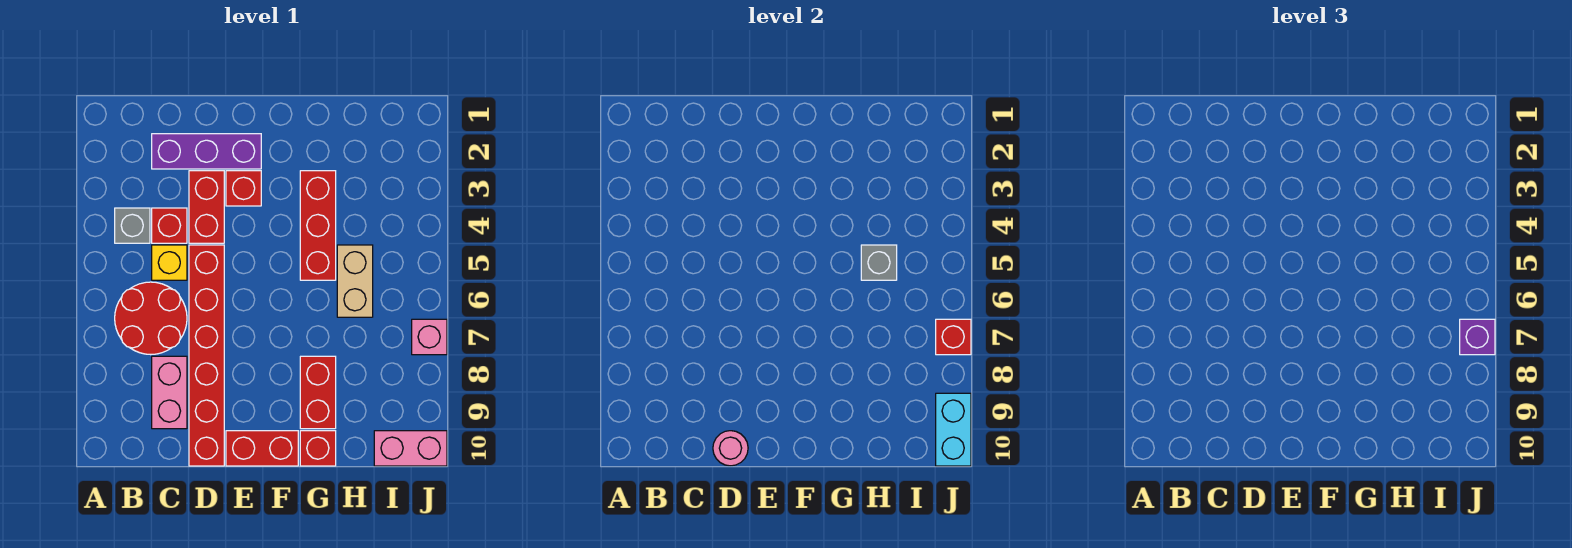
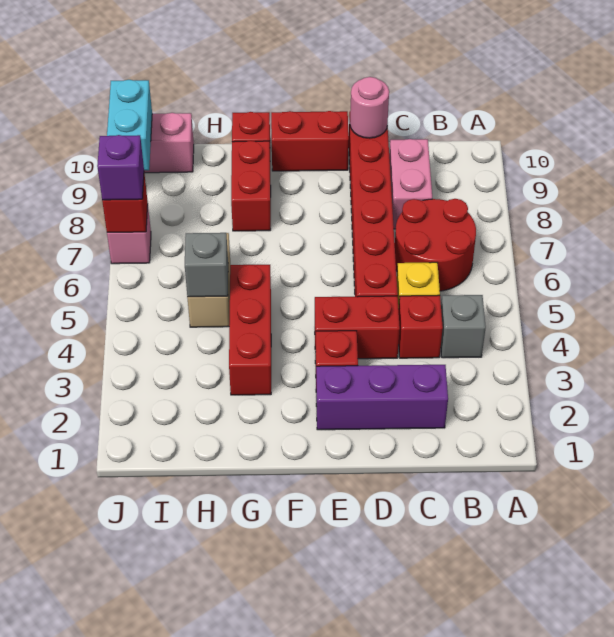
red 1x2 brick [189,171,224,243] -> red 1x2 brick turned to [315,296,400,359]

